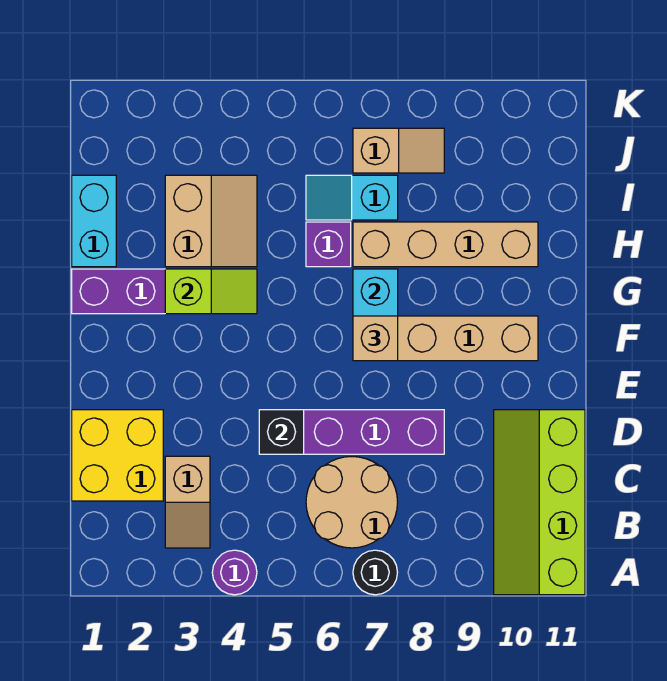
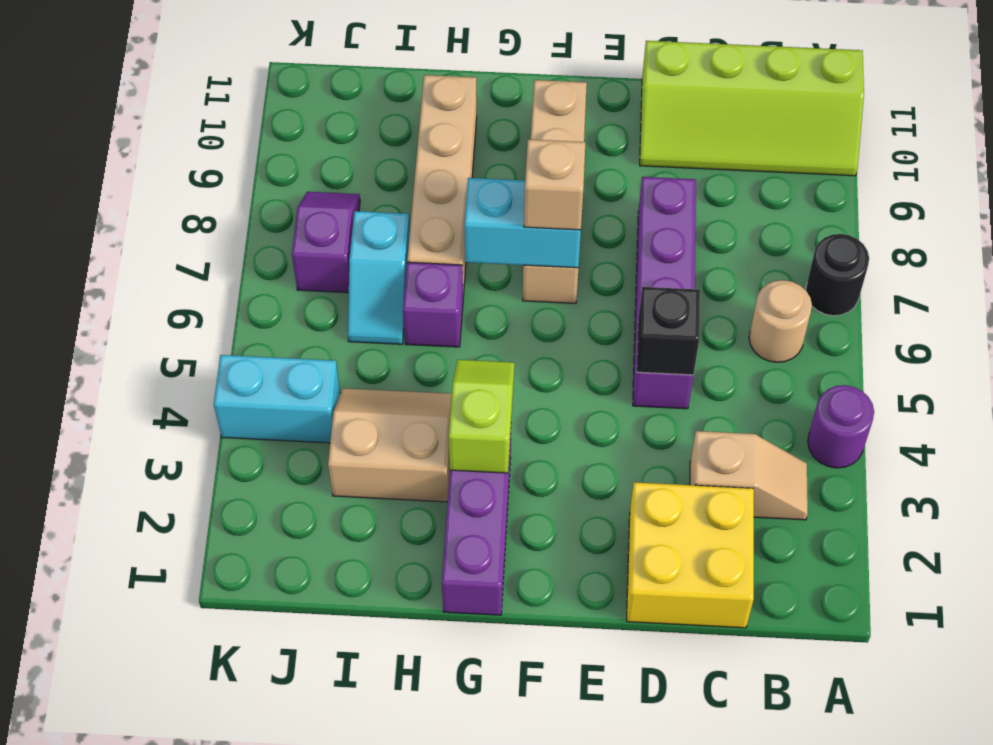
tan 2x2 round brick [306,457,398,548] -> tan 1x1 round brick [749,280,812,362]
cyan 1x2 brick [72,175,116,267] -> cyan 1x2 brick moved to [214,355,340,443]
tan 1x2 slope [353,128,444,173] -> purple 1x2 slope [292,192,360,293]

